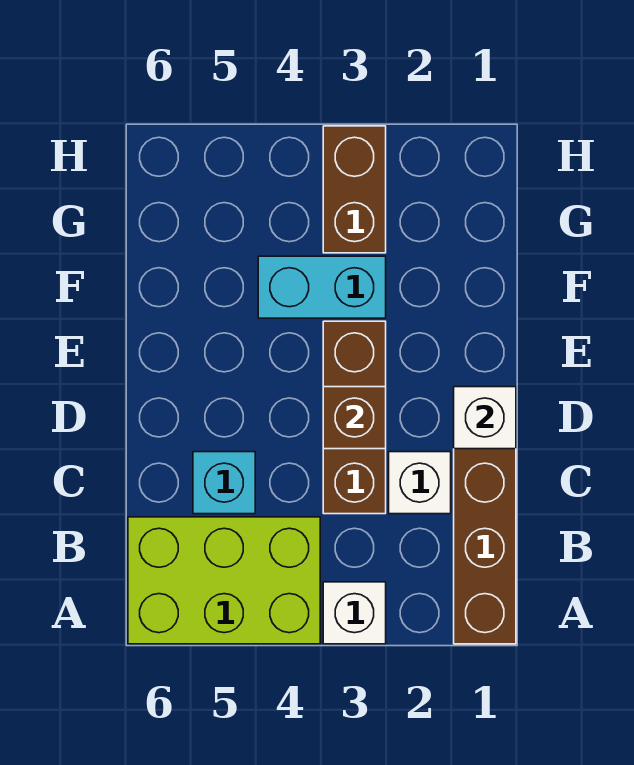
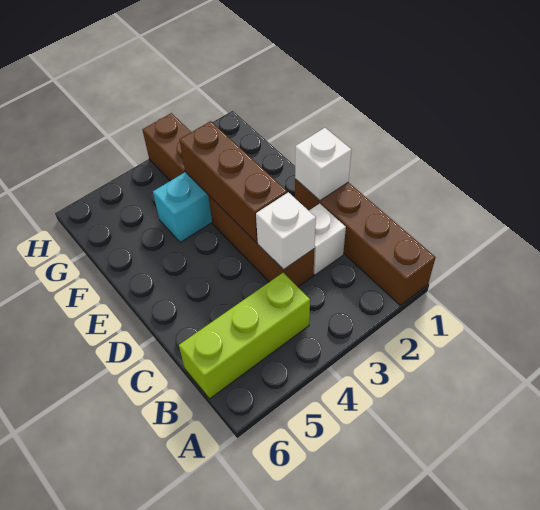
white 1x1 brick [323,582,386,644] -> white 1x1 brick moved to [256,192,316,270]
lime 2x3 brick [128,517,320,644] -> lime 1x3 brick [179,273,310,399]
cyan 1x1 brick [193,452,255,514] -> none
brown 1x1 brick [323,387,386,449] -> brown 1x3 brick [179,121,287,243]

